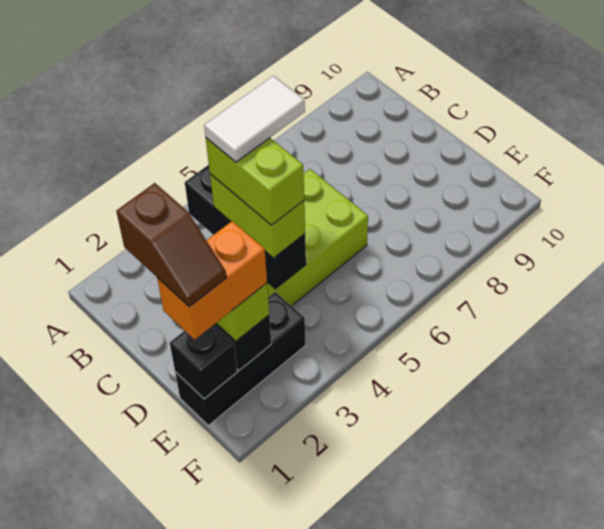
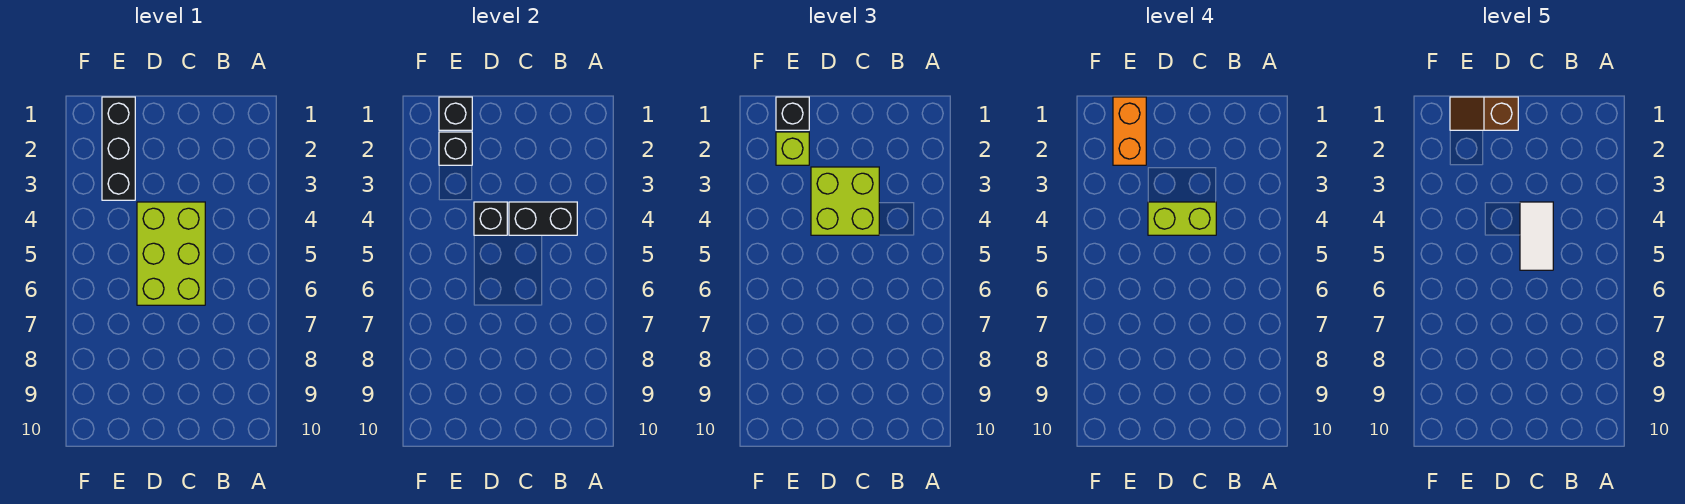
lime 1x2 brick [210,174,305,258] -> lime 2x2 brick [811,167,879,235]
none -> black 1x1 brick [776,97,809,130]

